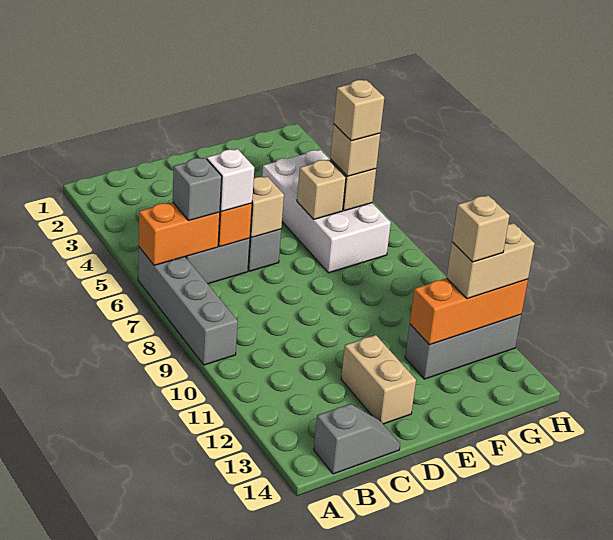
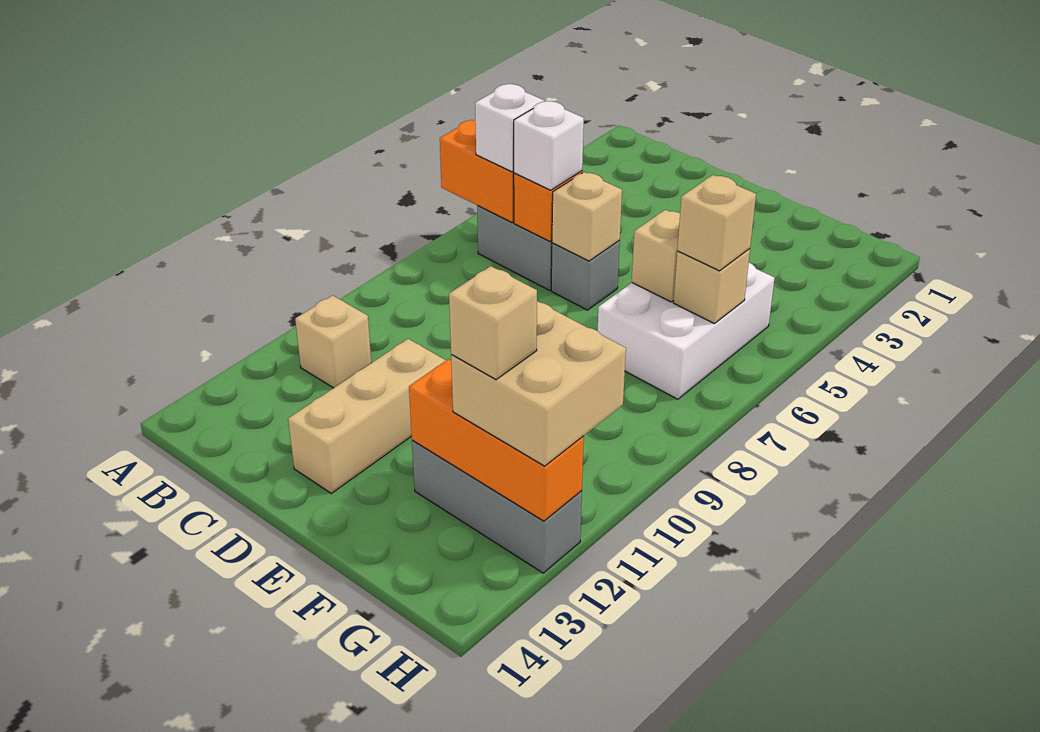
grey 1x4 brick [138,247,238,365] -> none
grey 1x1 brick [173,158,222,221] -> white 1x1 brick [475,84,544,172]
grey 1x2 slope [314,404,400,474] -> none
tan 1x2 brick [341,335,416,424] -> tan 1x3 brick [288,339,446,493]
white 2x4 brick [262,150,391,273] -> white 2x3 brick [598,263,774,399]
tan 1x1 brick [334,80,384,141] -> tan 1x1 brick moved to [295,295,371,388]
tan 1x2 brick [447,223,535,299] -> tan 2x2 brick [451,301,626,466]

